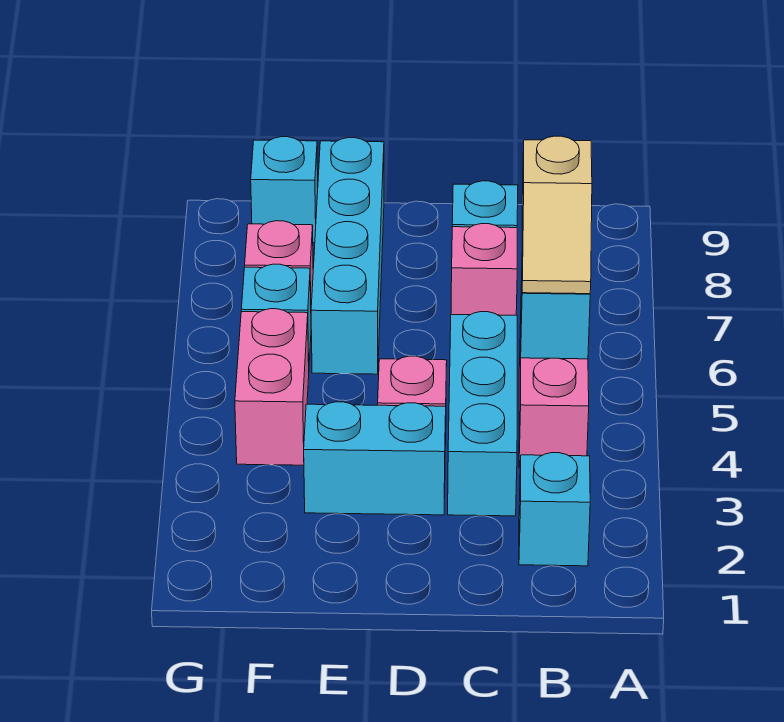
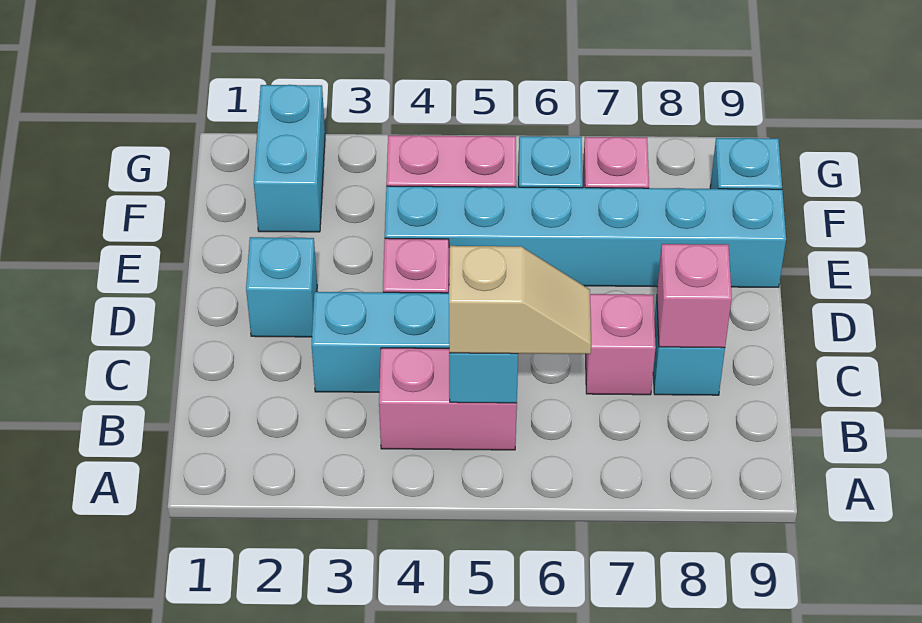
cyan 1x1 brick [519,453,590,566] -> cyan 1x1 brick moved to [246,237,317,337]
tan 1x2 slope [522,136,592,294] -> tan 1x2 slope turned to [449,246,591,354]
none -> pink 1x1 brick [657,244,732,348]
cyan 1x2 brick [304,402,446,515] -> cyan 1x2 brick moved to [254,85,325,232]
cyan 1x4 brick [311,138,384,374] -> cyan 1x6 brick [385,186,786,287]

